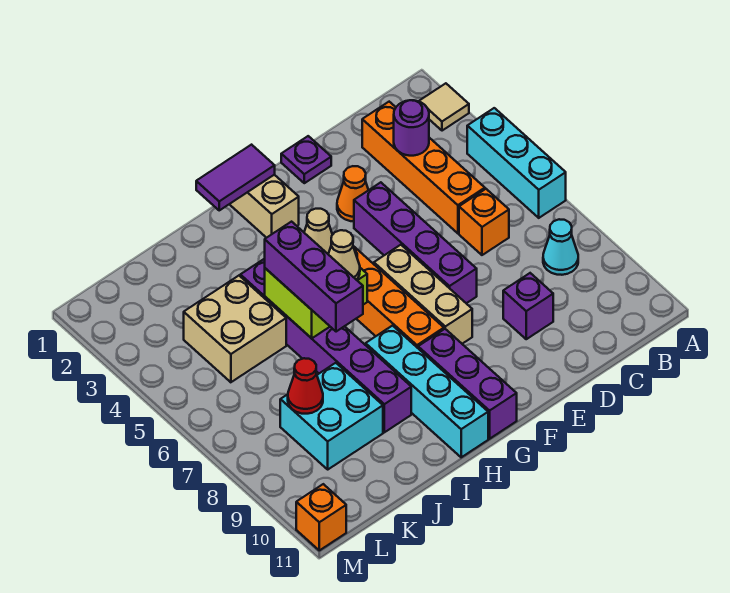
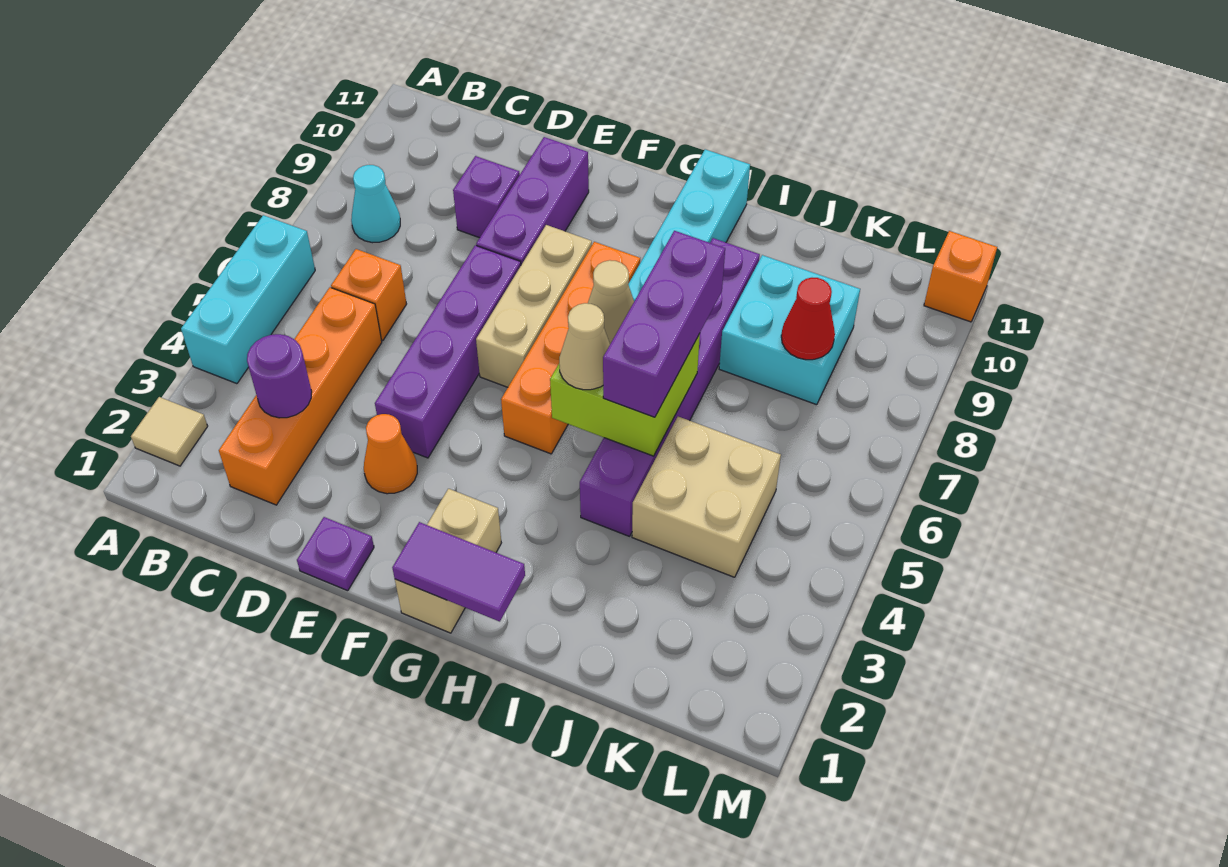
purple 1x3 brick [418,329,517,439] -> purple 1x3 brick moved to [476,137,589,265]

